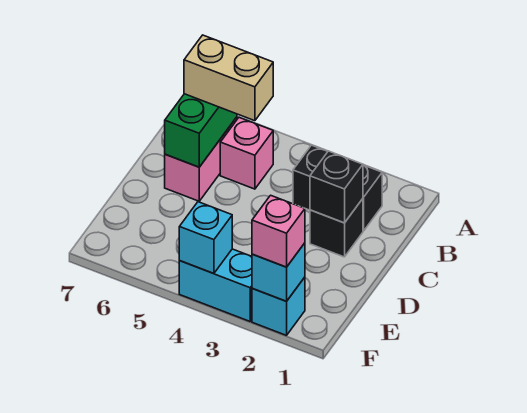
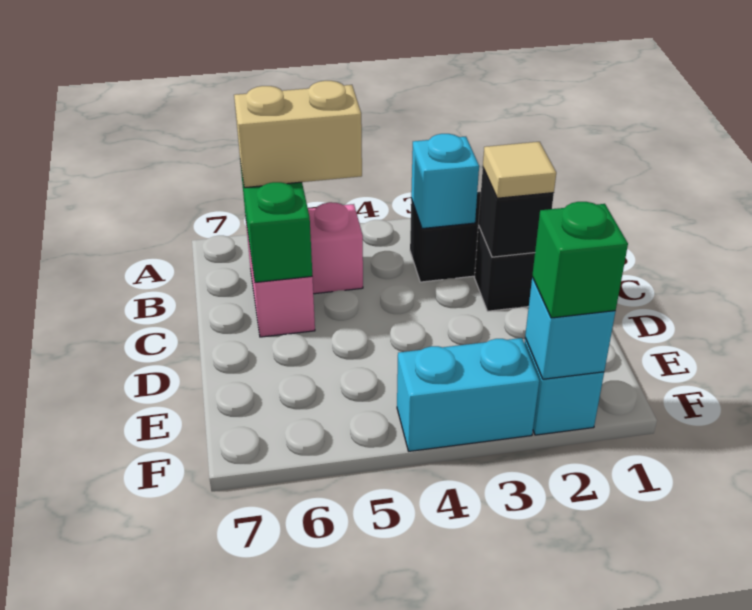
none -> tan 1x1 tile [483,142,556,198]
pink 1x1 brick [252,195,305,267] -> green 1x1 brick [532,202,628,318]
cyan 1x1 brick [179,202,232,274] -> cyan 1x1 brick moved to [411,134,479,229]

